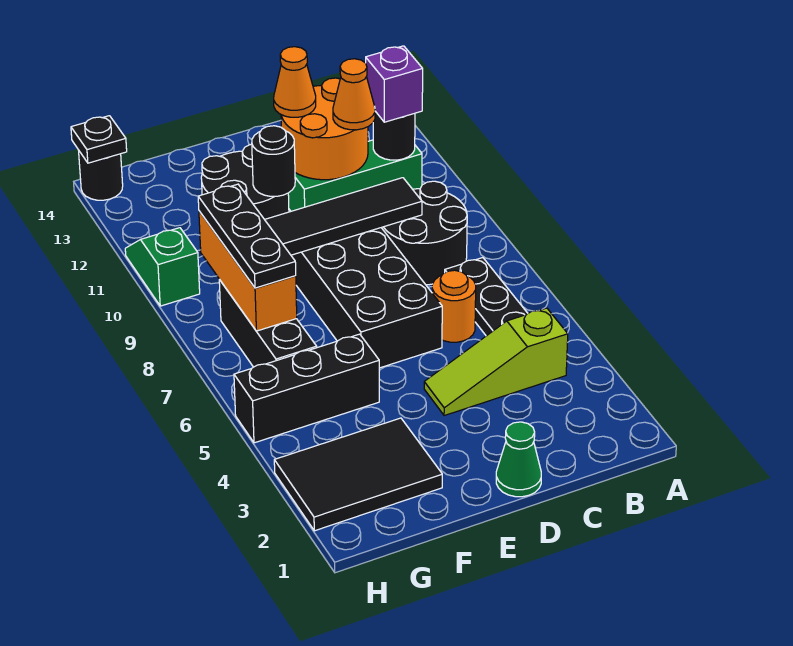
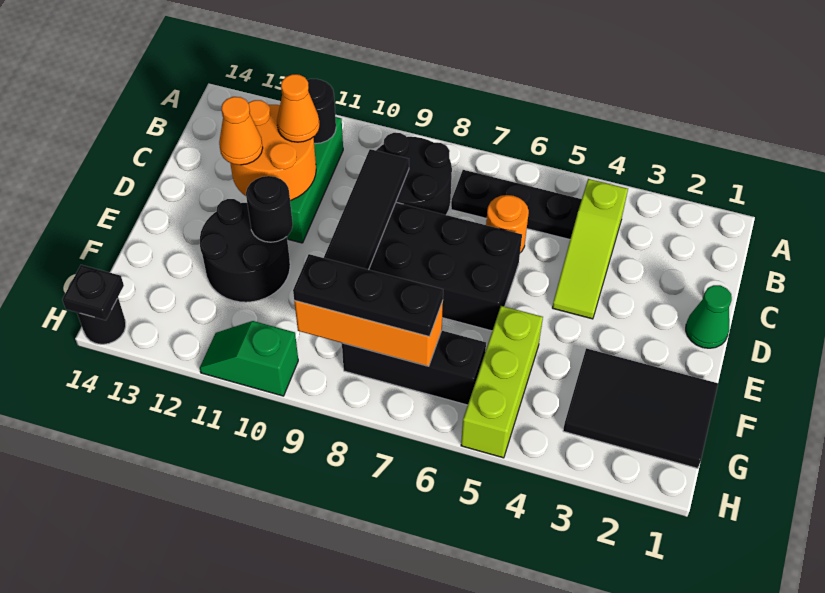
purple 1x1 brick [366,46,423,122] -> none
black 2x3 tile [274,418,442,531] -> black 2x3 tile turned to [563,348,718,468]
black 1x3 brick [234,334,379,443] -> lime 1x3 brick [461,306,543,458]

